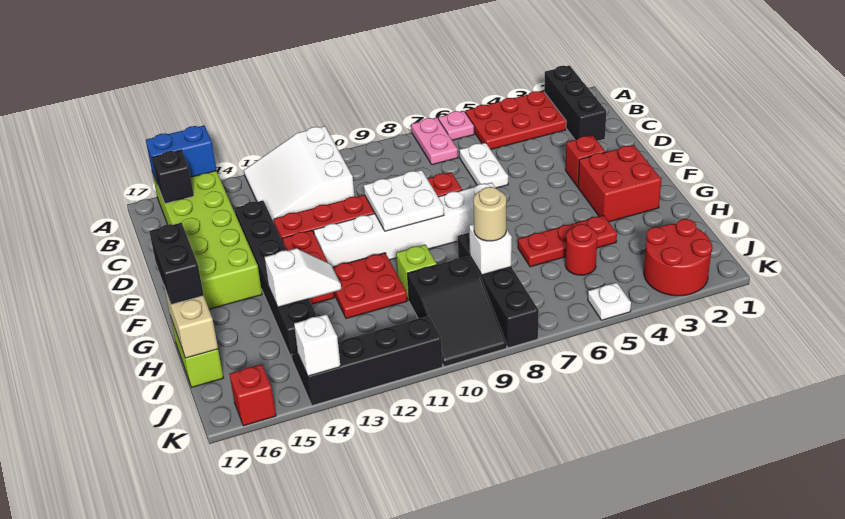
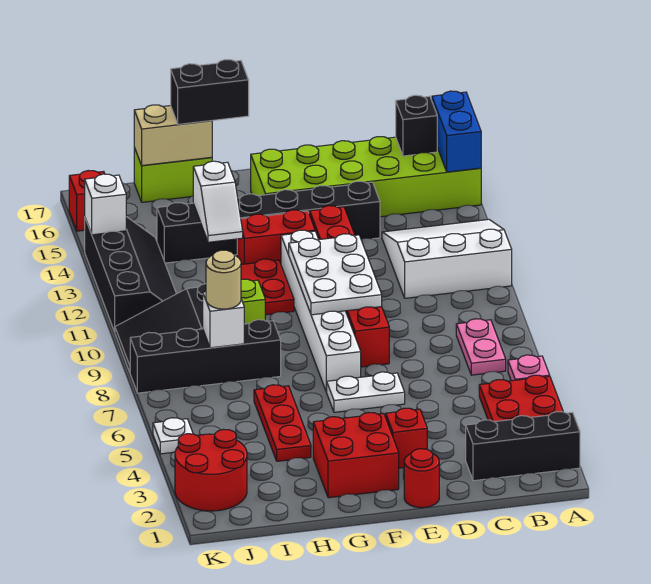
pink 1x2 plate [411,118,458,165] -> pink 1x2 plate turned to [456,319,506,375]
white 1x2 plate [460,143,508,188] -> white 1x2 plate moved to [327,372,405,412]
white 2x2 plate [364,170,444,231] -> white 2x3 plate [289,234,382,315]
red 1x1 round brick [565,224,598,275] -> red 1x1 round brick moved to [404,449,439,508]

